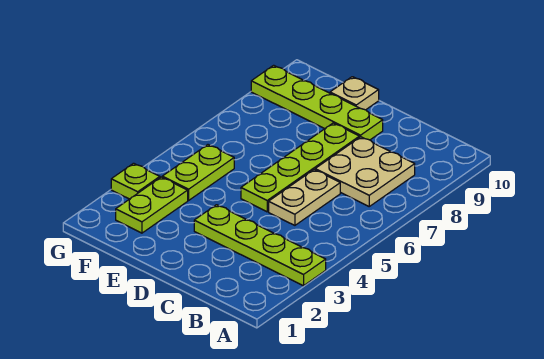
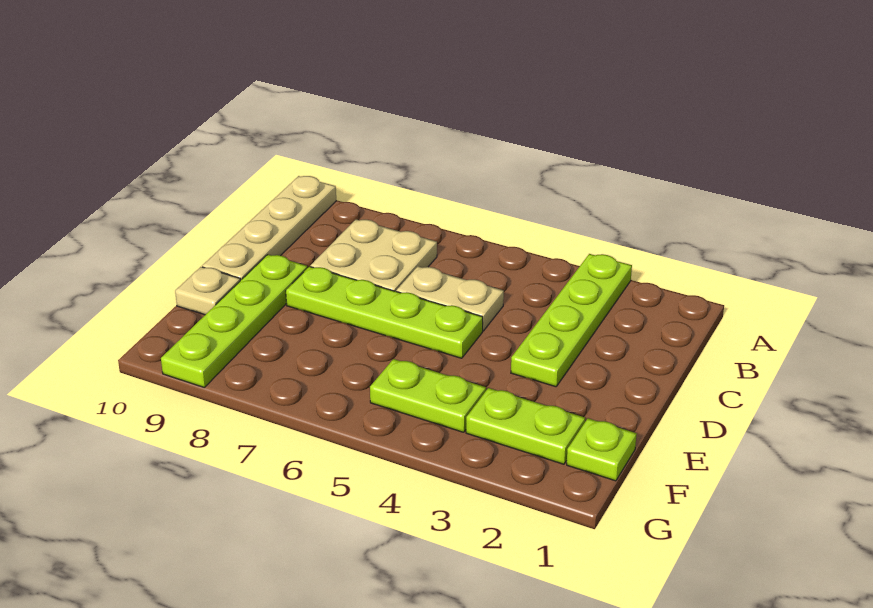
none -> tan 1x4 plate [202,176,336,281]
lime 1x1 plate [111,163,160,199] -> lime 1x1 plate moved to [567,418,637,481]

